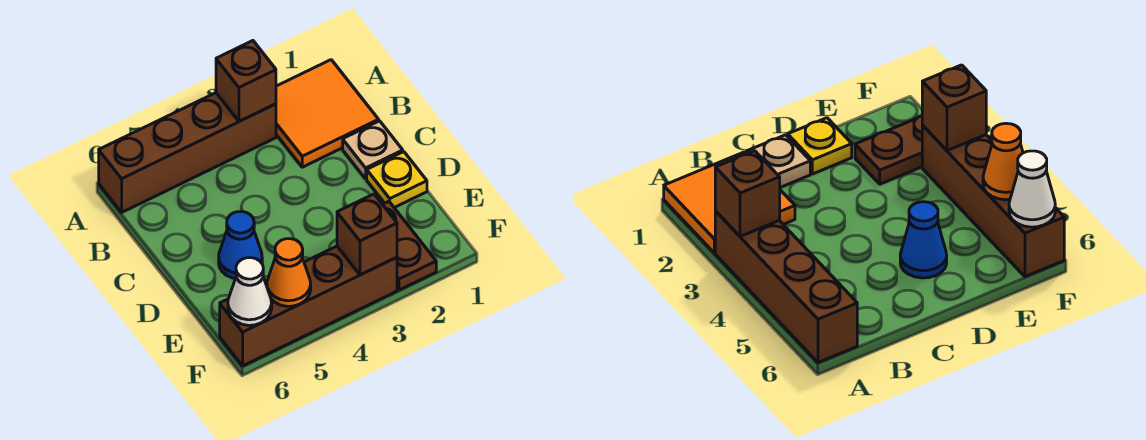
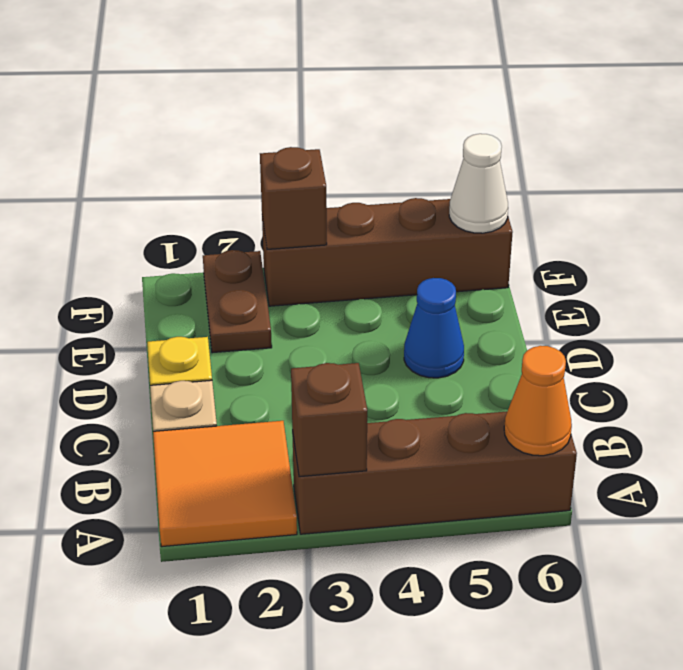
orange 1x1 cone [267,239,311,306] -> orange 1x1 cone moved to [504,346,572,456]

